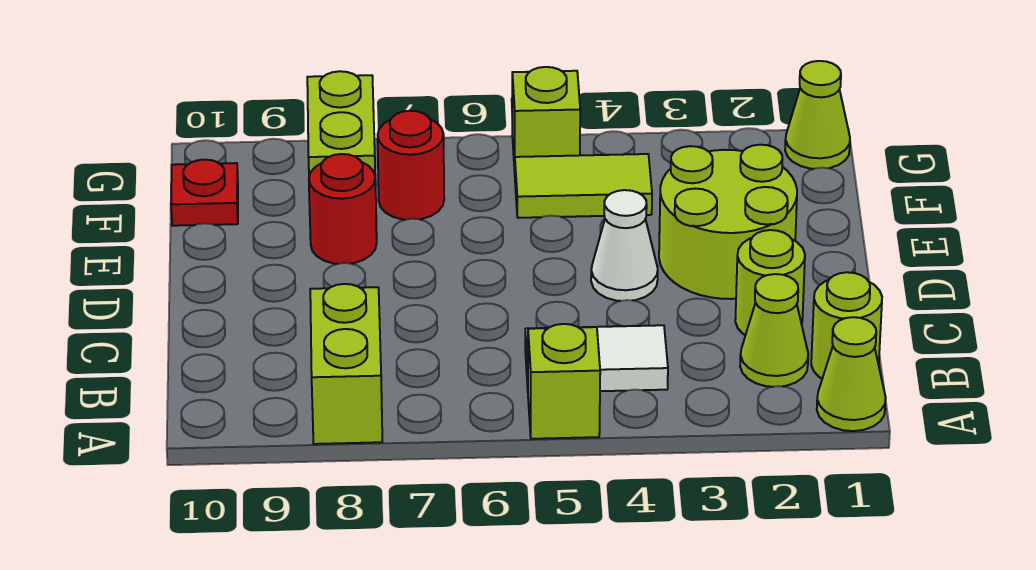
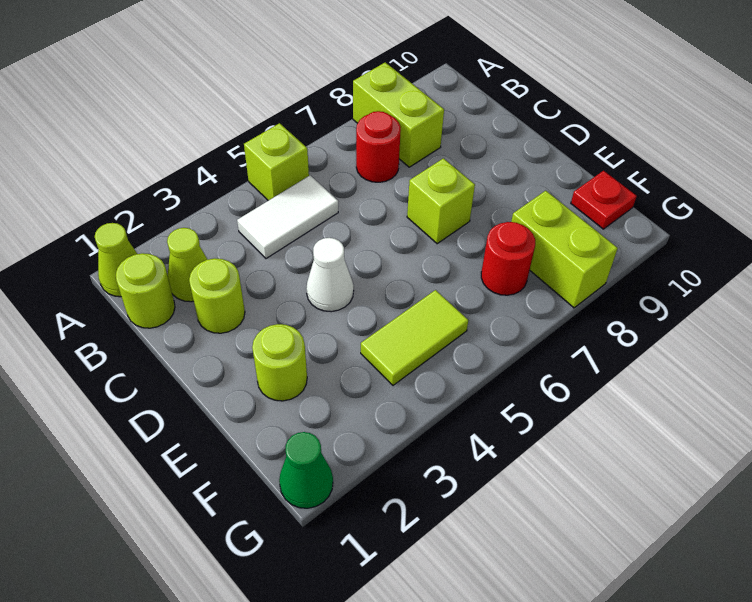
lime 2x2 round brick [659,145,797,299] -> lime 1x1 round brick [252,324,307,401]
red 1x1 round brick [309,154,377,264] -> red 1x1 round brick moved to [356,111,401,182]
lime 1x1 cone [785,61,850,169] -> green 1x1 cone [279,432,333,508]
lime 1x1 brick [512,67,580,171] -> lime 1x1 brick moved to [407,158,475,244]

